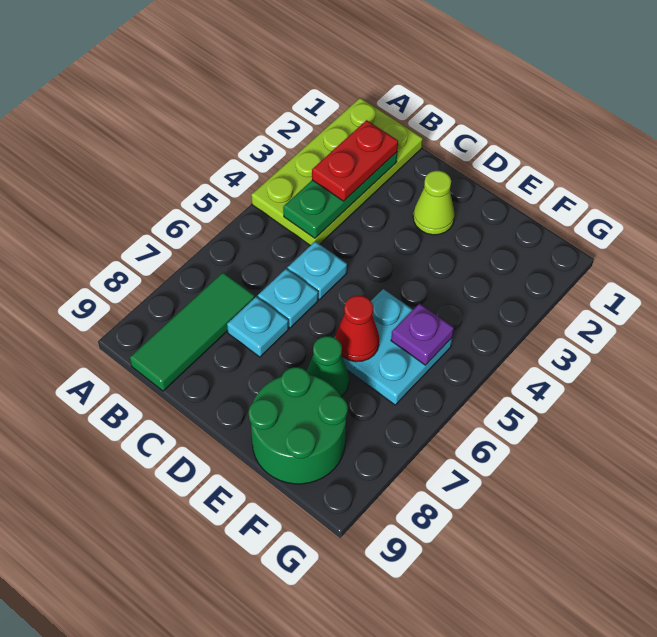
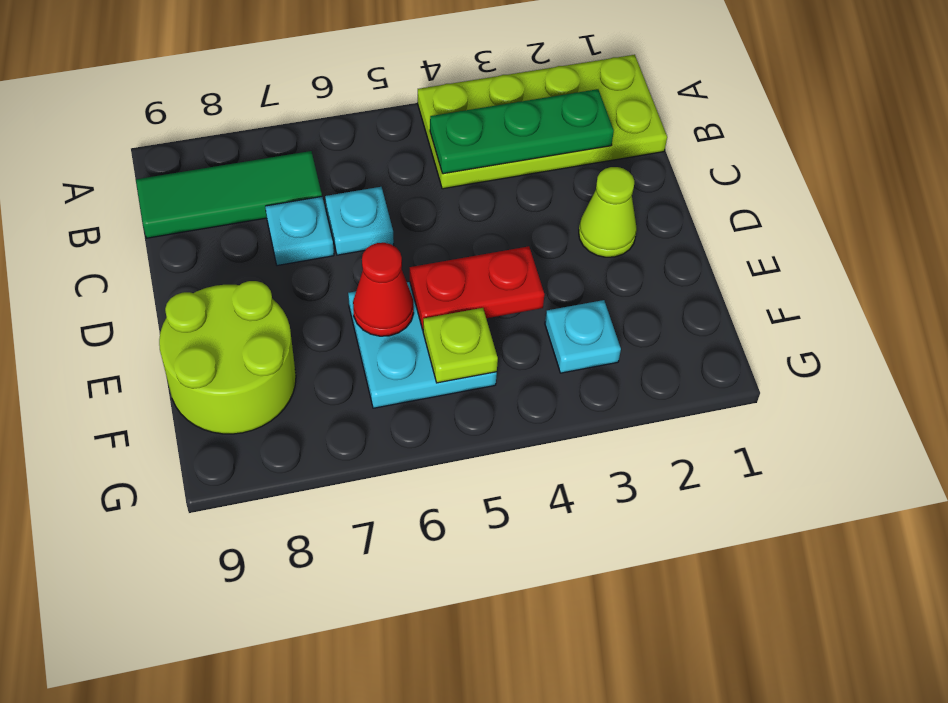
red 1x2 plate [312,120,398,201] -> red 1x2 plate moved to [410,246,544,330]
cyan 1x1 plate [287,241,347,300] -> cyan 1x1 plate moved to [545,300,621,373]
green 1x1 cone [307,336,349,397] -> none
green 2x2 round brick [249,367,348,484] -> lime 2x2 round brick [159,281,296,434]
purple 1x1 plate [391,304,454,365] -> lime 1x1 plate [423,308,498,383]

